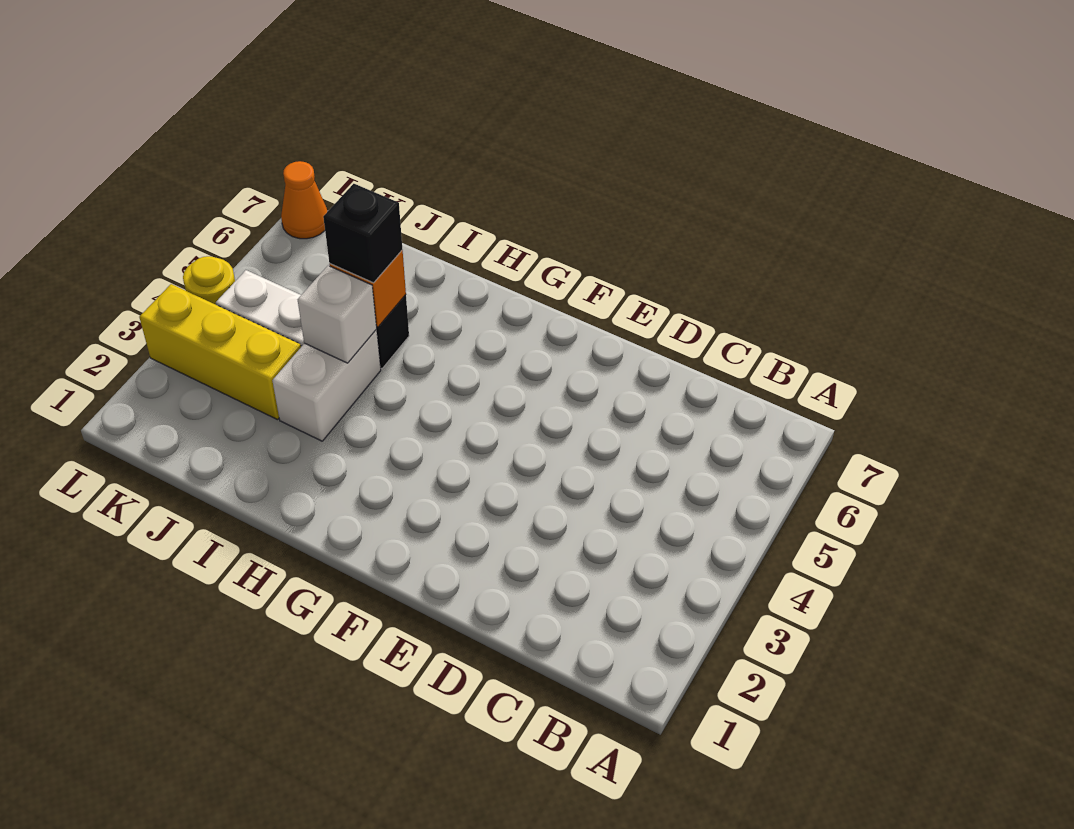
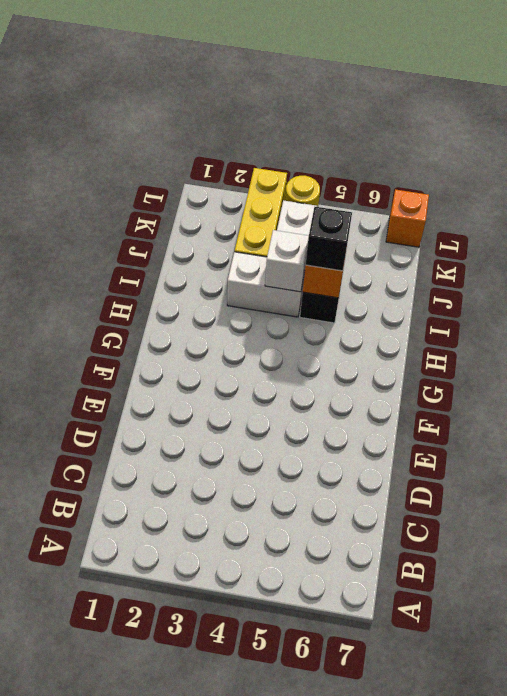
orange 1x1 cone [281,161,328,239] -> orange 1x1 brick [386,189,429,247]

